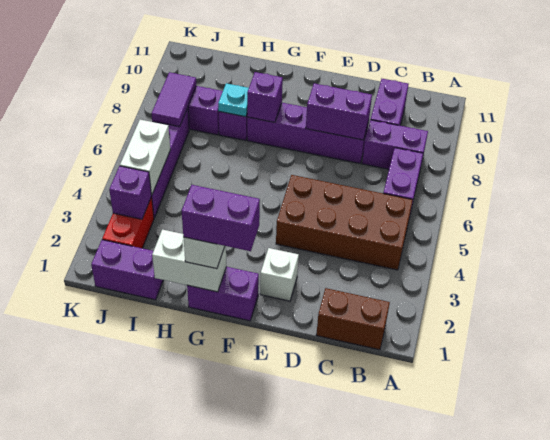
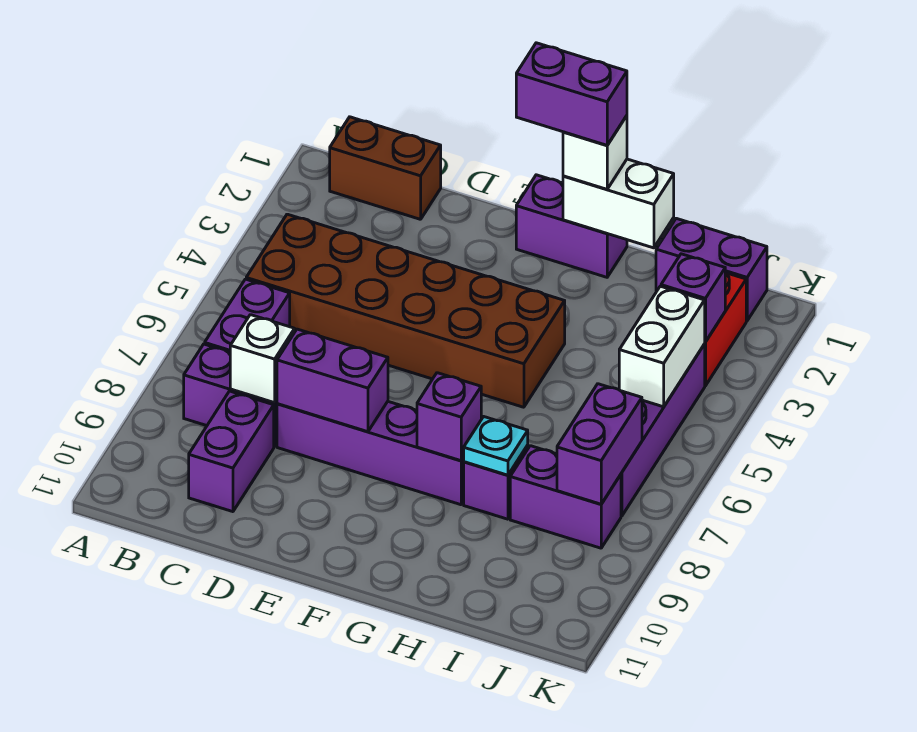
brown 2x4 brick [276,175,413,270] -> brown 2x6 brick [246,214,565,407]
white 1x1 brick [260,248,299,301] -> white 1x1 brick moved to [230,315,295,403]
purple 1x2 tile [152,72,196,127] -> purple 1x2 brick [557,384,642,504]

